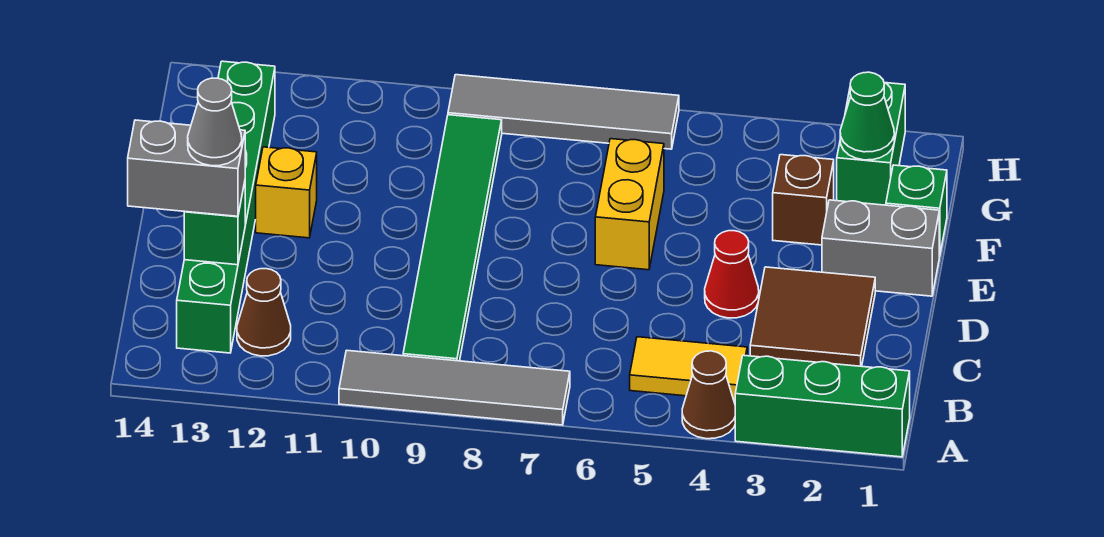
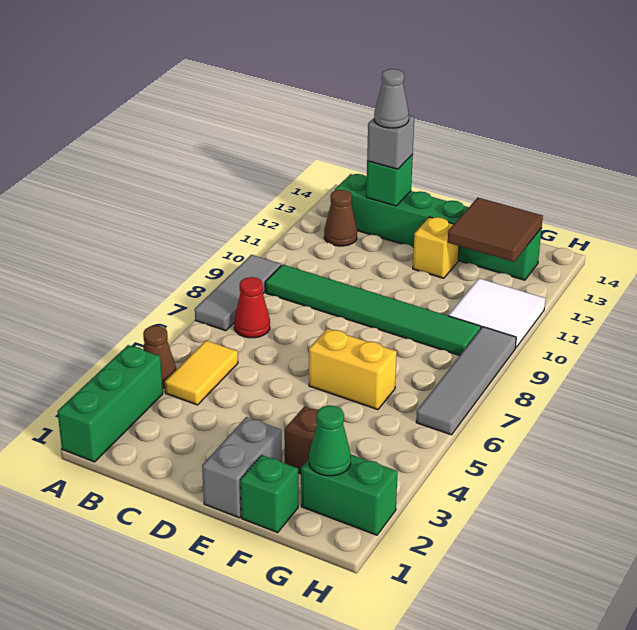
grey 1x4 tile [339,350,570,425] -> grey 1x3 tile [195,255,281,331]
brown 2x2 tile [750,267,875,366] -> brown 2x2 tile moved to [448,198,543,262]
grey 1x2 brick [128,120,245,216] -> grey 1x1 brick [367,116,414,169]
red 1x1 cone [705,231,759,318] -> red 1x1 cone moved to [234,277,270,338]
none -> white 2x2 tile [449,278,545,348]

